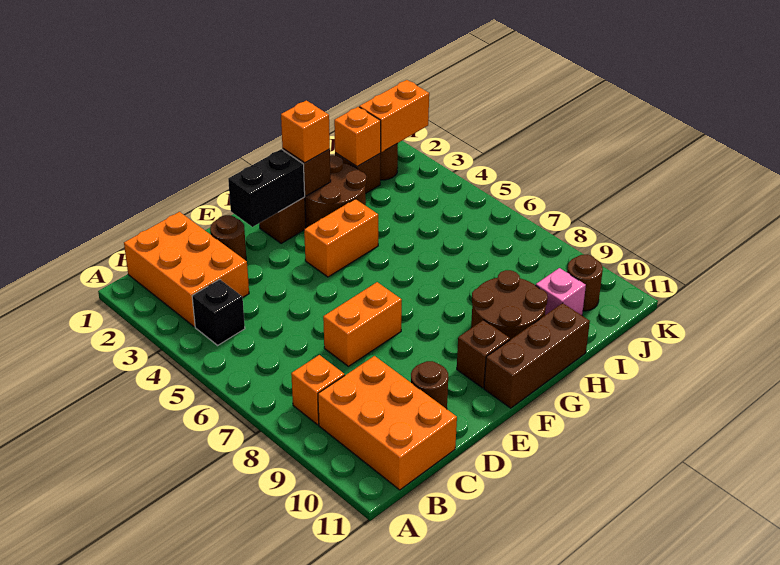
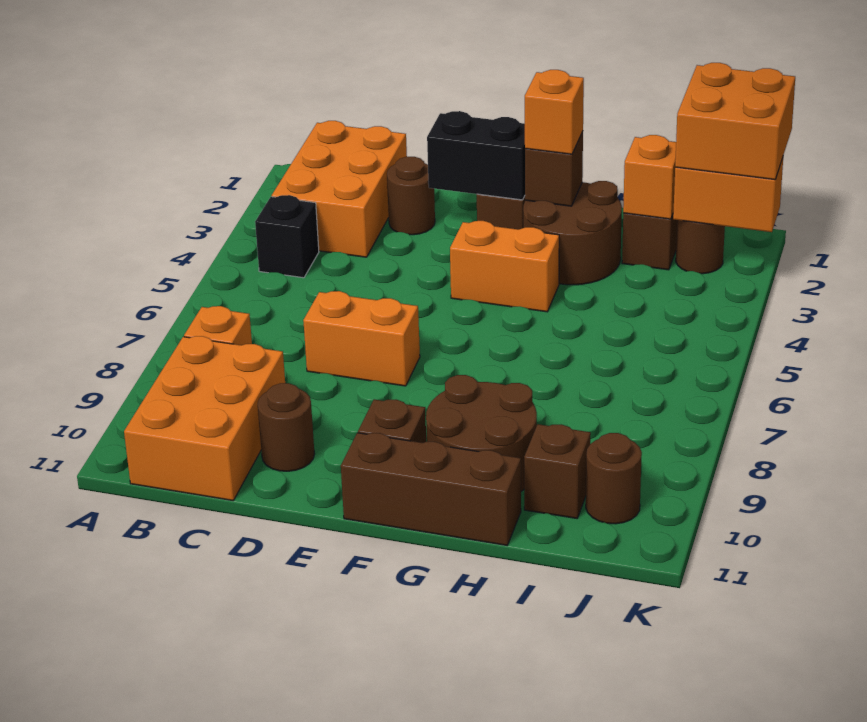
pink 1x1 brick [536,268,586,315] -> brown 1x1 brick [524,424,591,518]
none -> orange 2x2 brick [675,63,795,180]

